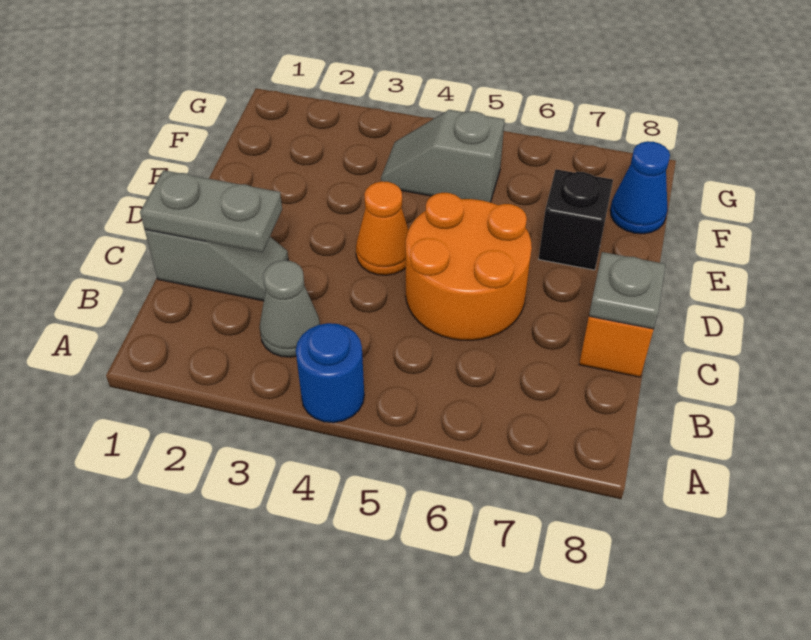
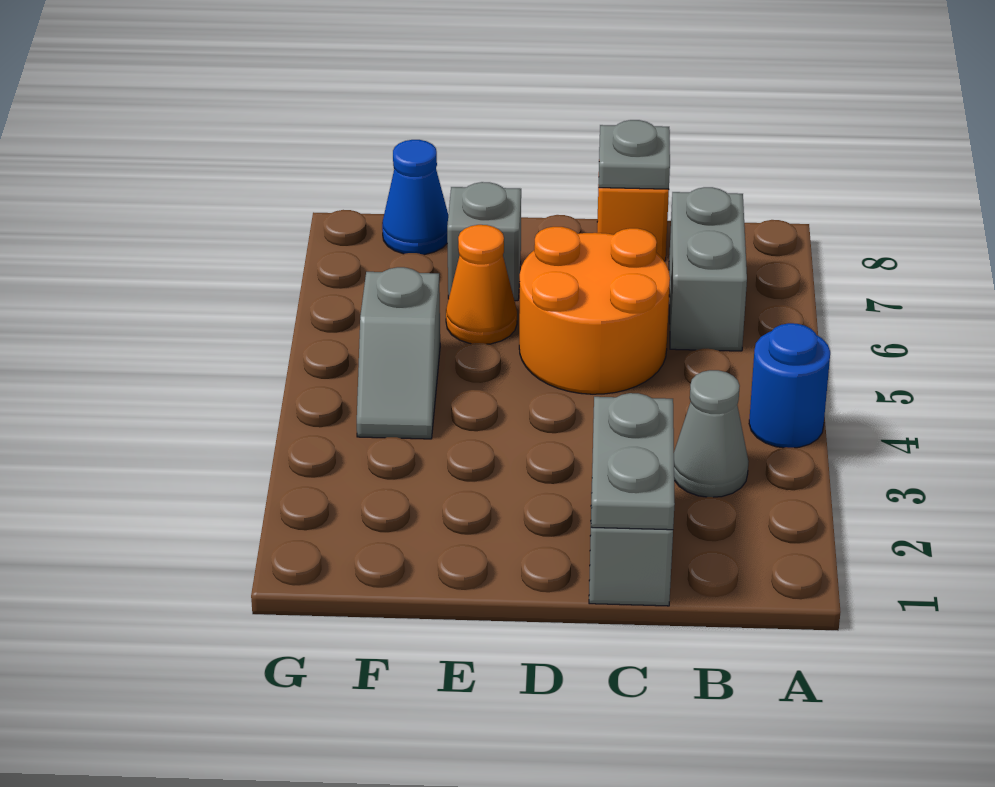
none -> grey 1x2 brick [669,187,747,351]
orange 1x1 cone [356,181,408,275] -> orange 1x1 cone moved to [446,225,517,344]
black 1x1 brick [539,169,613,270] -> grey 1x1 brick [447,182,521,301]

